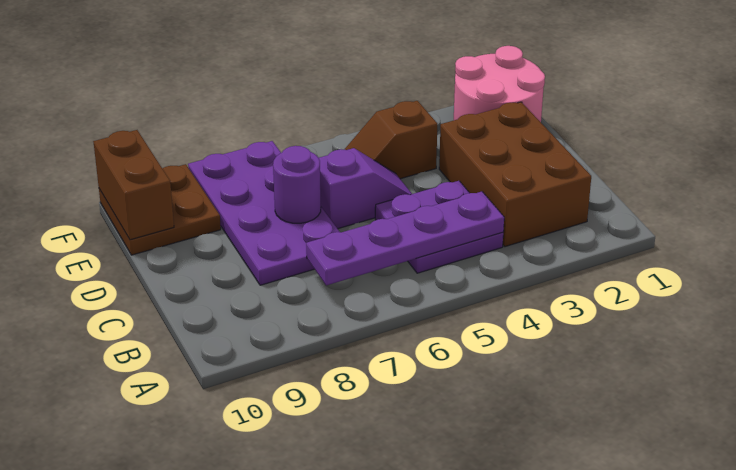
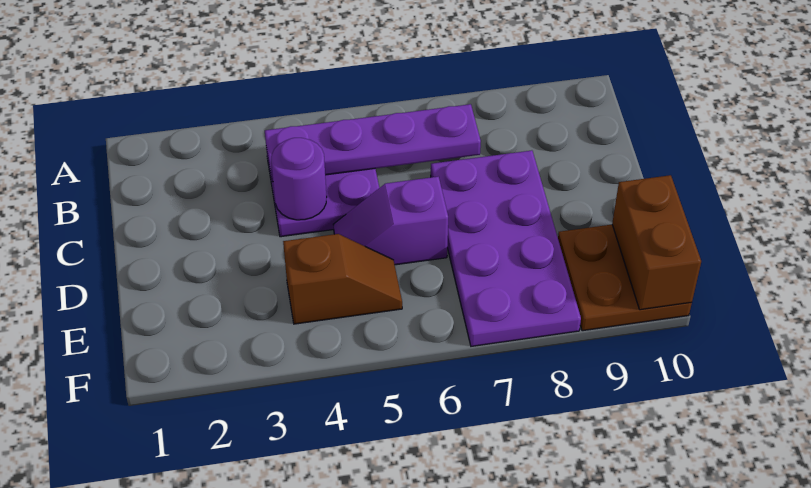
brown 2x3 brick [439,102,591,247] -> none
purple 1x1 round brick [273,146,321,223] -> purple 1x1 round brick moved to [271,138,327,220]
pink 2x2 round brick [454,46,545,122] -> none

